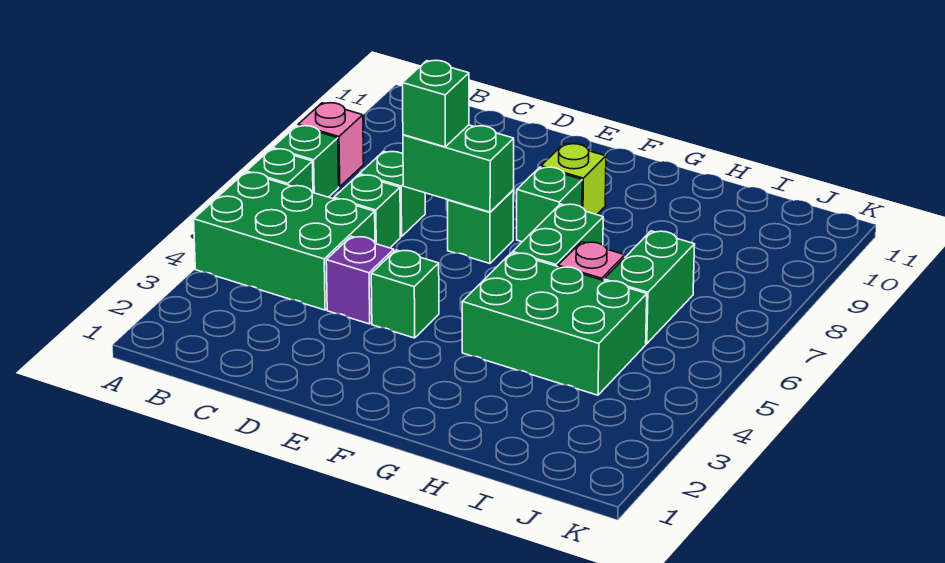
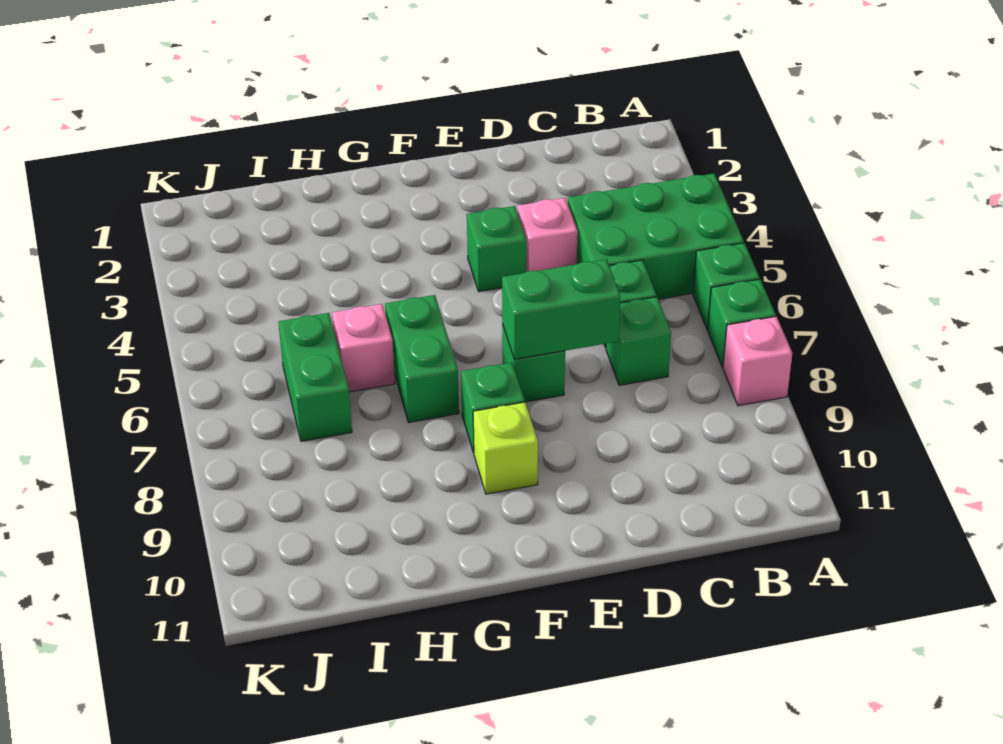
purple 1x1 brick [326,236,394,324] -> pink 1x1 brick [517,198,578,272]
green 1x1 brick [403,60,469,147] -> none
green 2x3 brick [462,253,647,395] -> none

